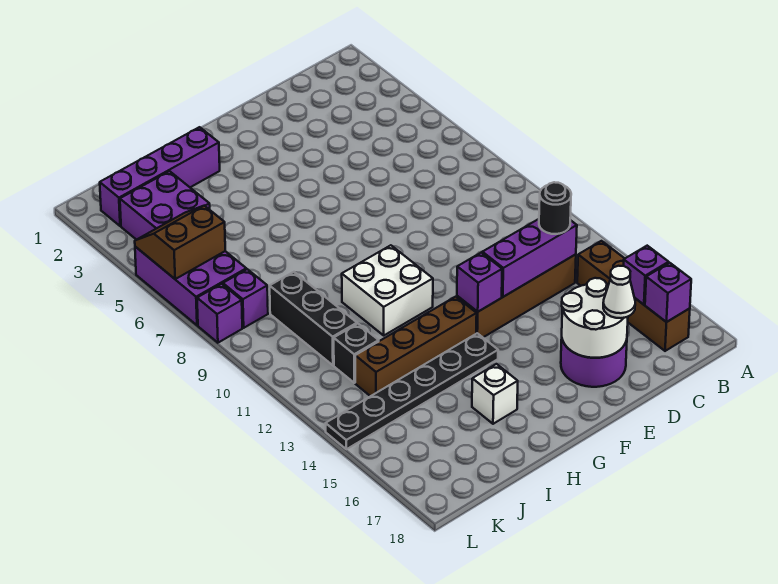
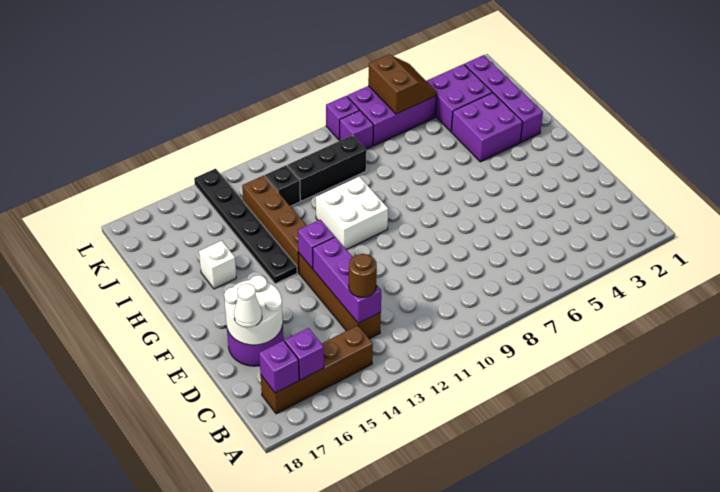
black 1x1 round brick [539,182,571,234] -> brown 1x1 round brick [349,254,377,297]
none -> purple 2x2 brick [451,93,523,162]

